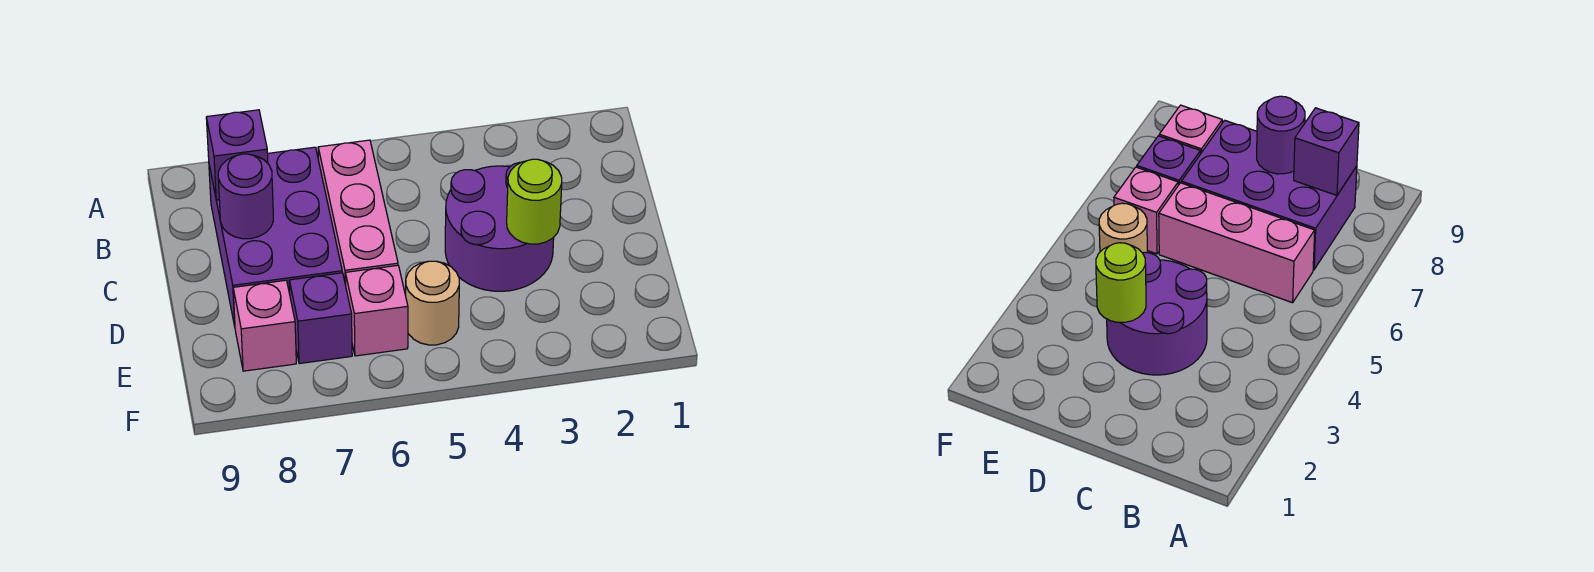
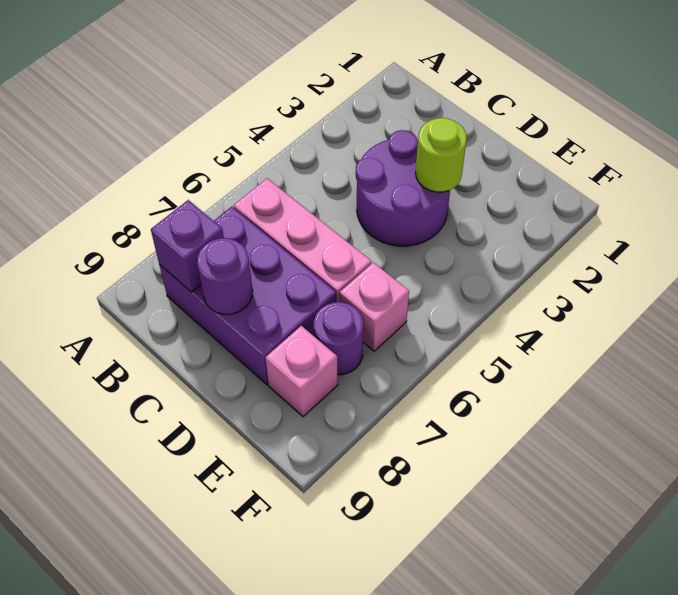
tan 1x1 round brick [406,261,459,345] -> none
purple 1x1 brick [289,273,352,364] -> purple 1x1 round brick [314,302,363,375]

